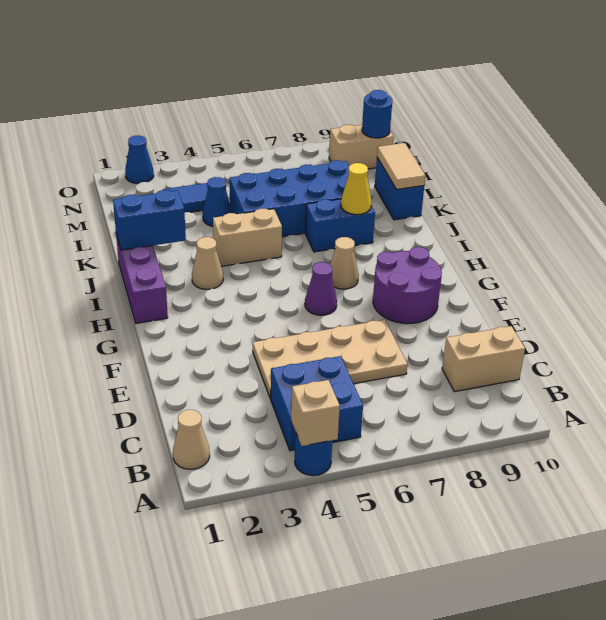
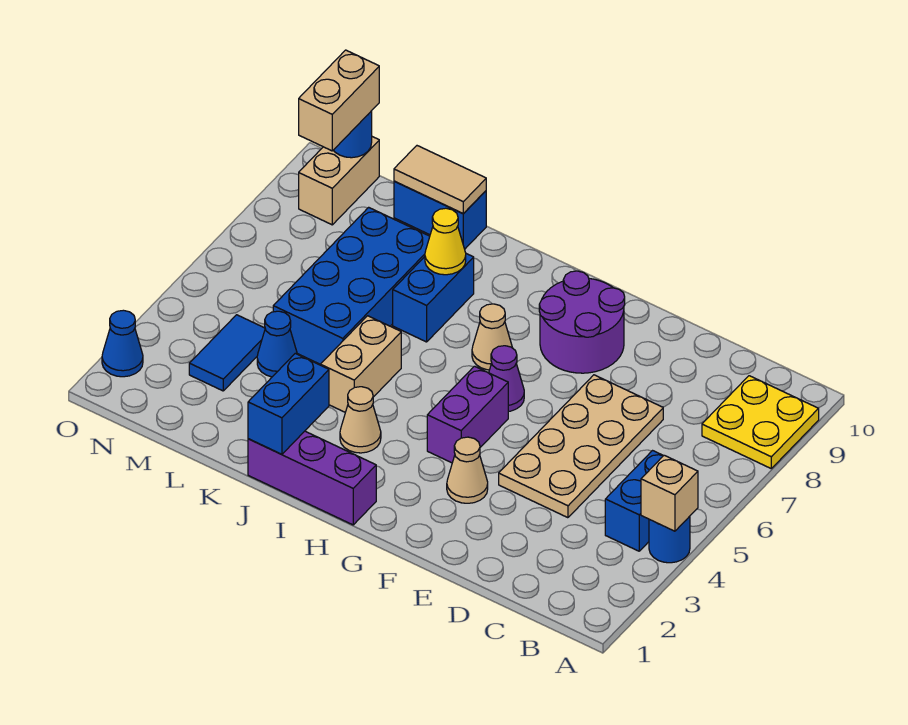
none -> yellow 2x2 plate [702,376,819,468]
tan 1x1 cone [173,410,210,469] -> tan 1x1 cone moved to [447,437,488,503]
blue 2x2 brick [271,356,363,451] -> blue 1x2 brick [605,451,663,551]
tan 1x2 brick [442,326,525,392] -> tan 1x2 brick moved to [299,50,379,151]
none -> purple 1x2 brick [427,366,508,463]

